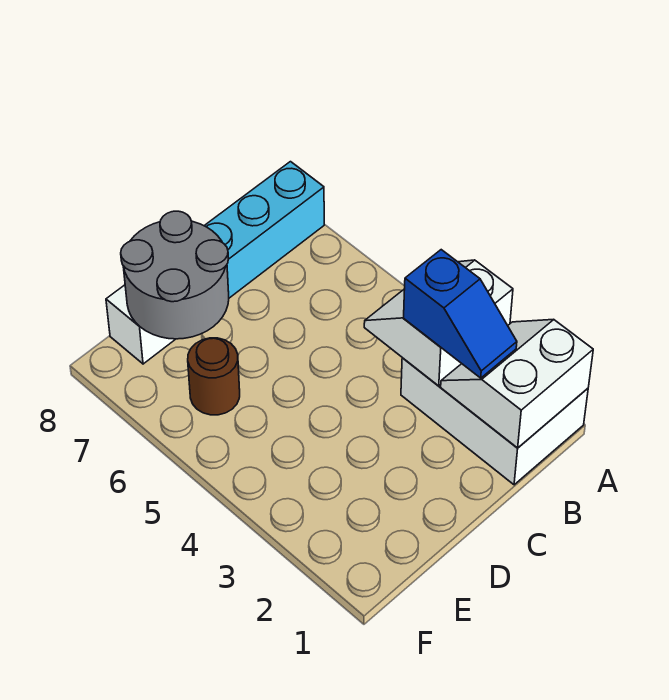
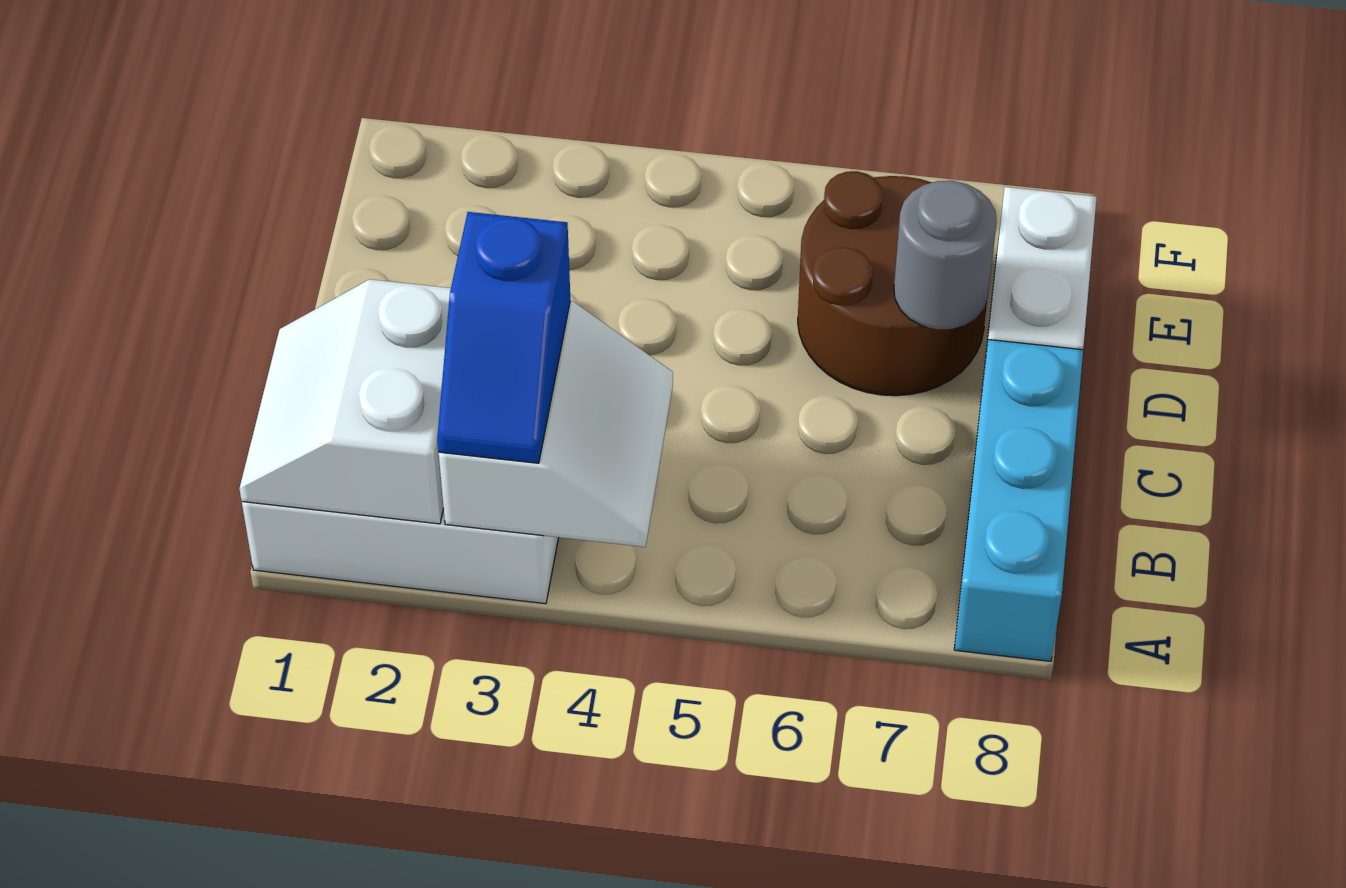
white 2x2 slope [441,320,593,448] -> white 2x2 slope turned to [239,279,451,524]
blue 1x2 slope [404,250,517,378] -> blue 1x2 slope turned to [437,212,570,463]
grey 2x2 round brick [121,211,229,339] -> grey 1x1 round brick [894,181,996,329]
brown 1x1 round brick [188,338,240,415] -> brown 2x2 round brick [798,171,987,396]

